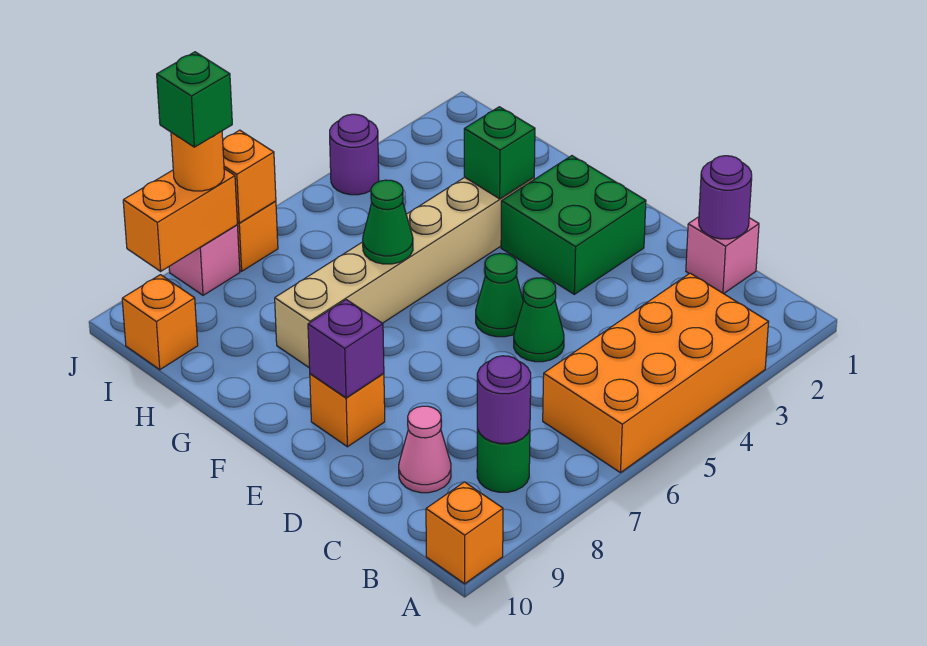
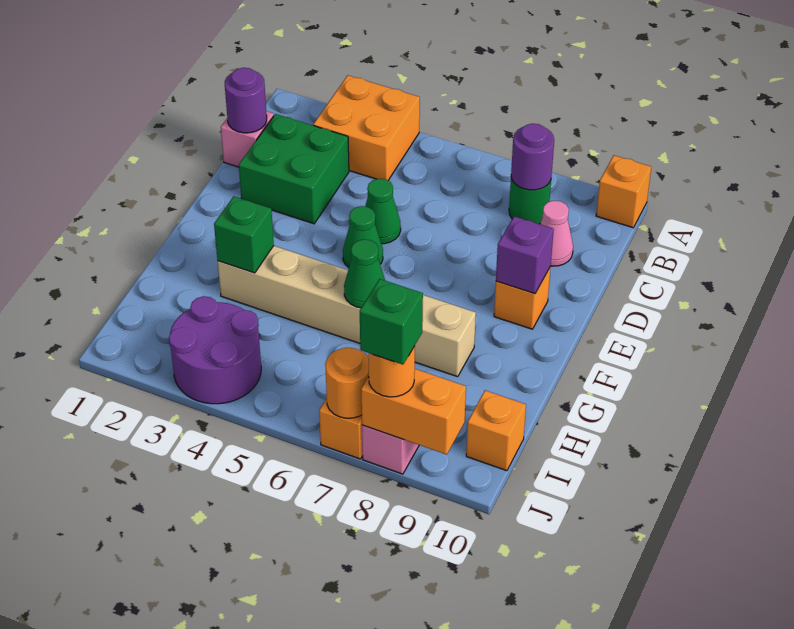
orange 2x4 brick [543,273,769,473] -> orange 2x2 brick [313,75,420,180]
green 2x2 brick [501,156,646,294] -> green 2x2 brick moved to [239,114,349,224]
purple 1x1 round brick [330,114,379,195] -> purple 2x2 round brick [169,296,261,404]
orange 1x1 brick [223,130,276,223] -> orange 1x1 round brick [325,347,369,418]

